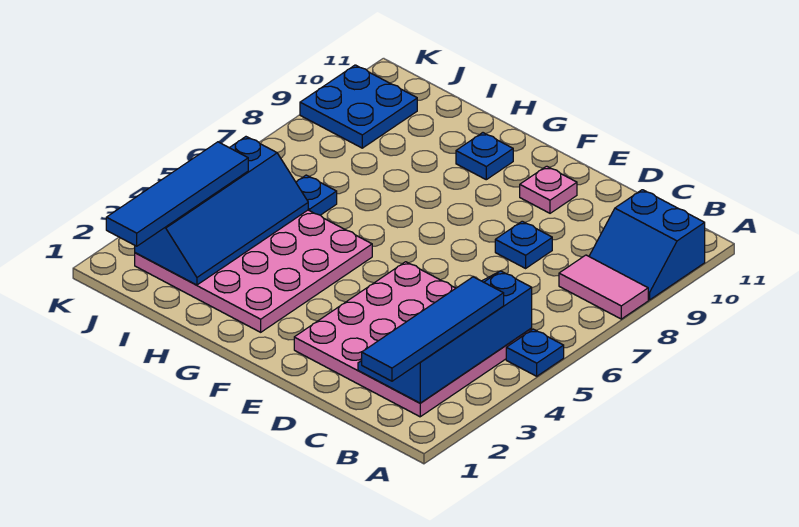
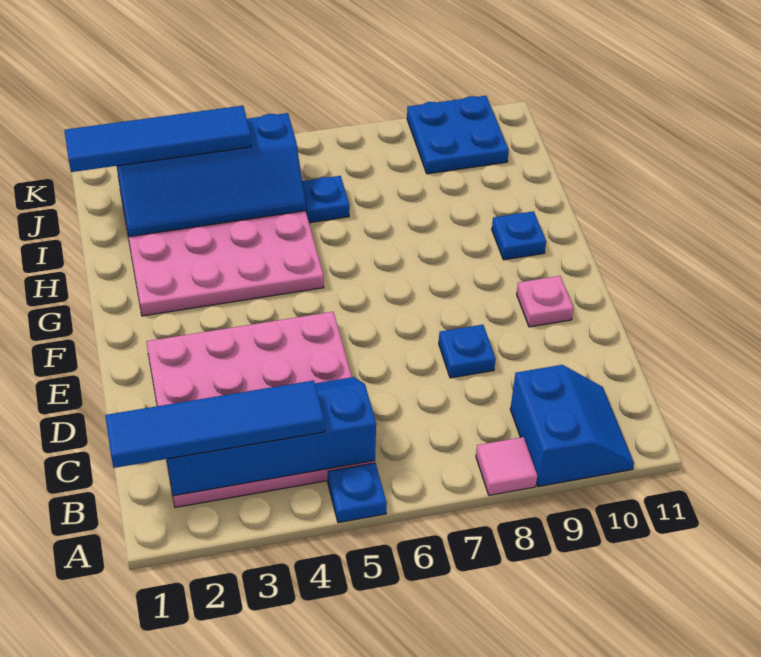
pink 1x2 tile [559,255,648,319] -> pink 1x1 tile [476,437,537,495]
blue 2x2 slope [589,190,705,300] -> blue 2x2 slope turned to [510,365,634,487]

